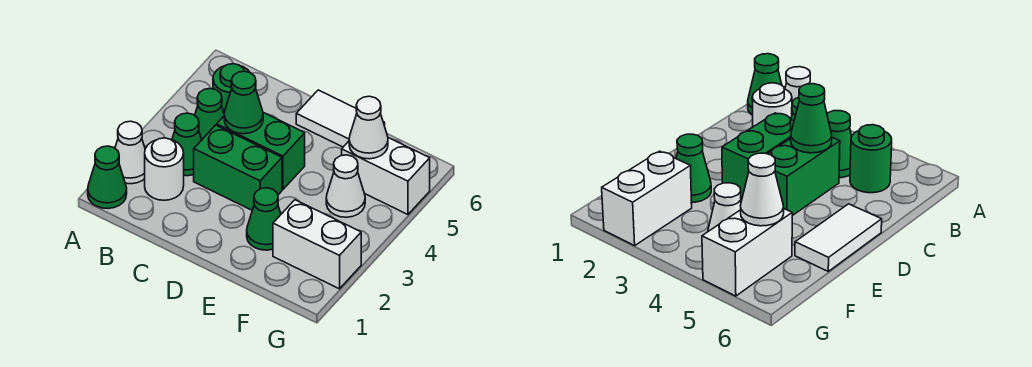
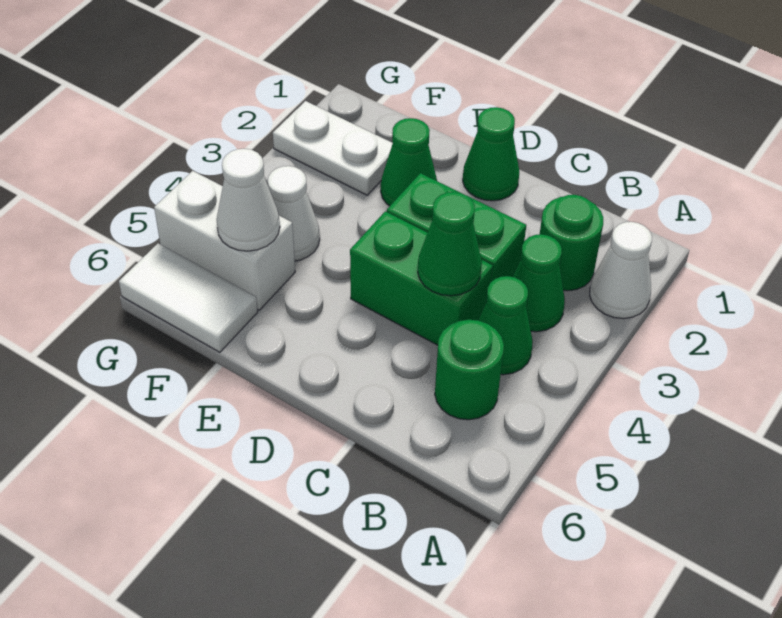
green 1x1 cone [88,146,127,209] -> green 1x1 cone moved to [463,107,519,201]
white 1x1 round brick [145,138,184,200] -> green 1x1 round brick [539,195,603,291]
white 1x2 tile [296,90,385,147] -> white 1x2 tile moved to [119,243,257,352]
white 1x2 brick [273,200,361,289] -> white 1x2 plate [273,101,393,195]

